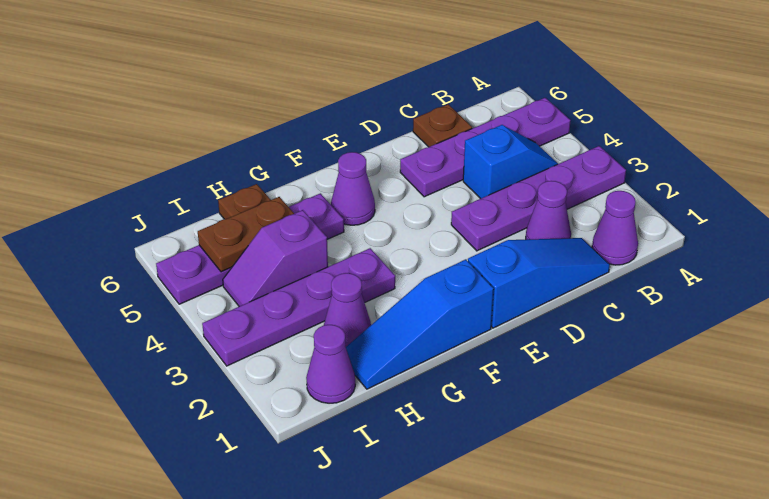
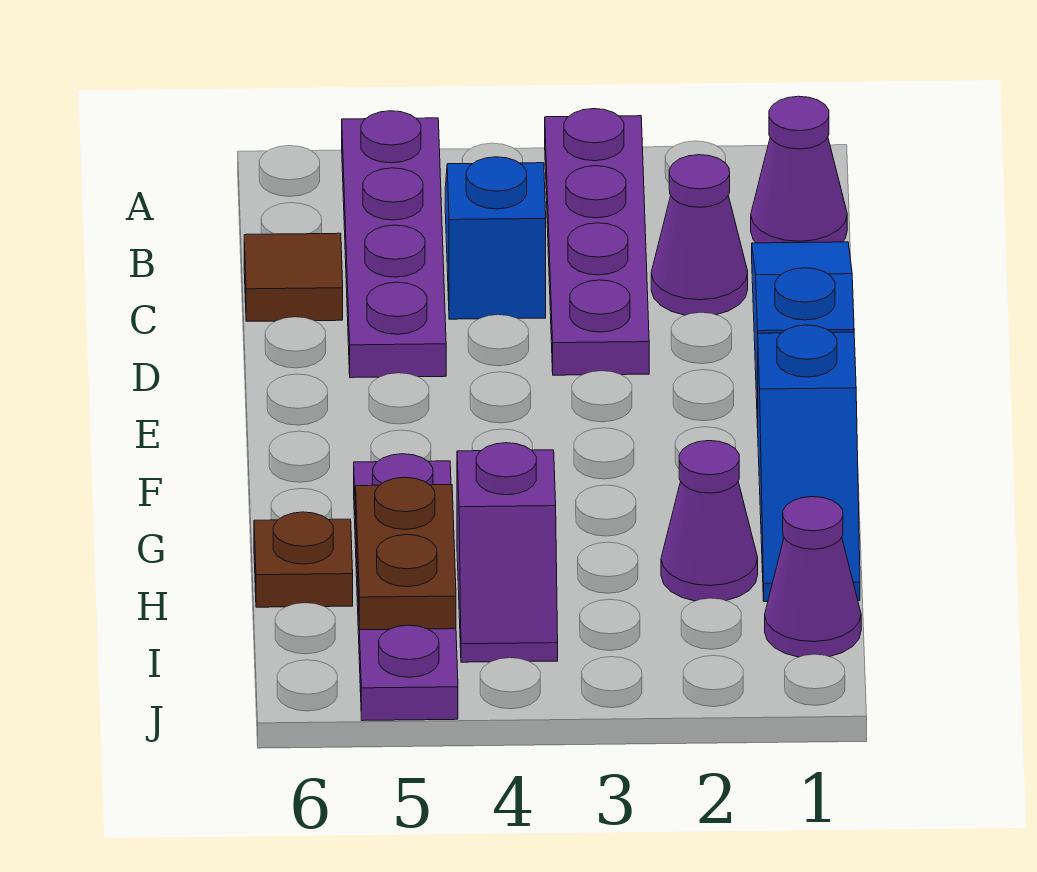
brown 1x1 plate [413,104,472,147] -> brown 1x1 tile [244,233,343,321]
purple 1x1 cone [331,152,375,225] -> none
purple 1x4 plate [202,248,395,366] -> none

